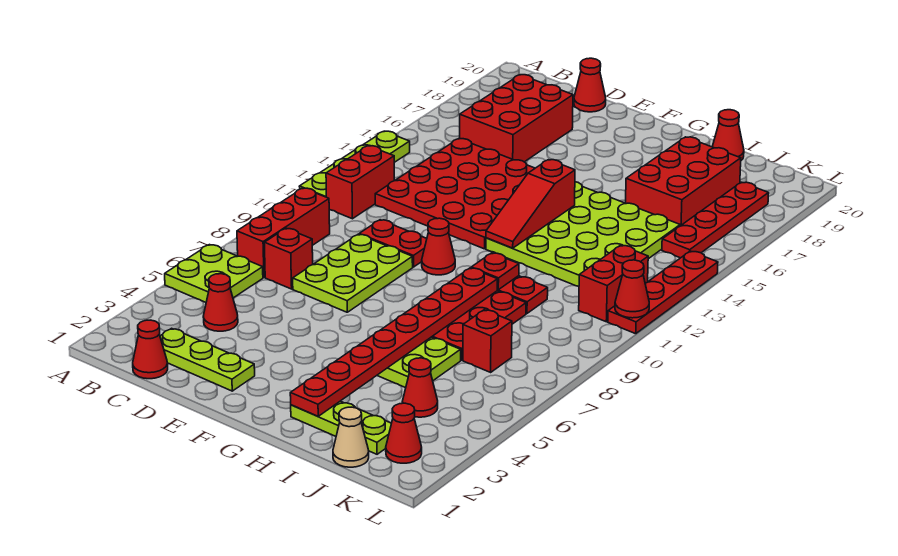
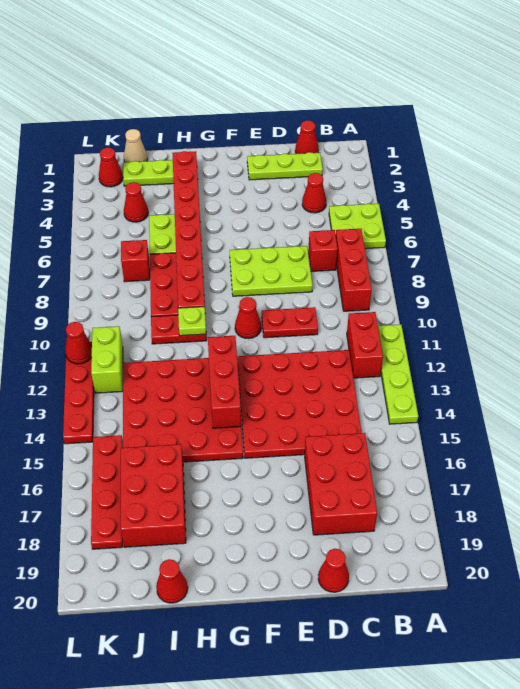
lime 2x3 plate [293,234,413,312] -> lime 2x3 plate turned to [230,246,313,296]
lime 4x4 plate [486,182,680,286] -> red 4x4 plate [123,358,243,462]
red 1x3 slope [486,160,575,248] -> red 1x3 brick [208,336,241,428]
red 1x1 plate [471,253,519,290] -> lime 1x1 plate [178,307,206,336]
red 1x2 brick [579,245,648,322] -> lime 1x2 brick [91,326,123,393]

